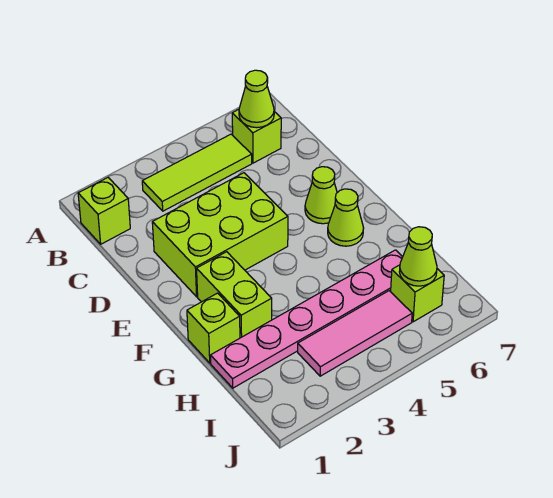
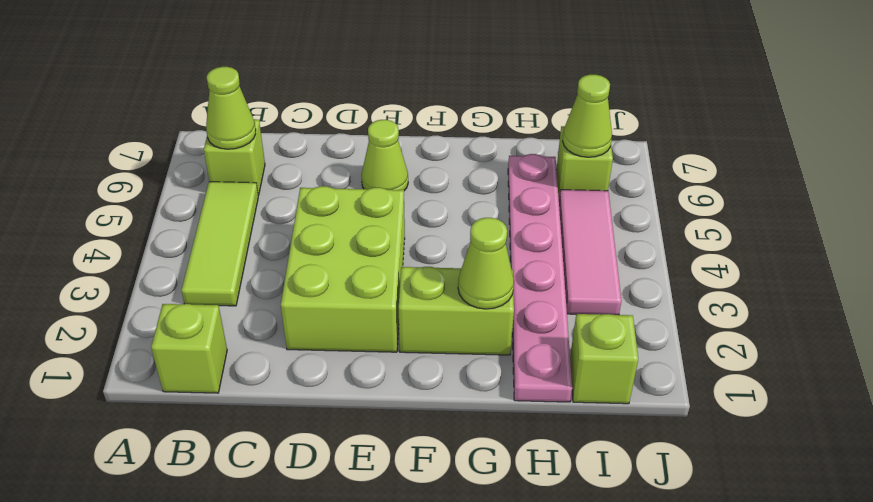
lime 1x1 cone [328,189,364,246] -> lime 1x1 cone moved to [458,218,514,309]
lime 1x1 brick [187,293,240,363] -> lime 1x1 brick moved to [570,314,638,404]

